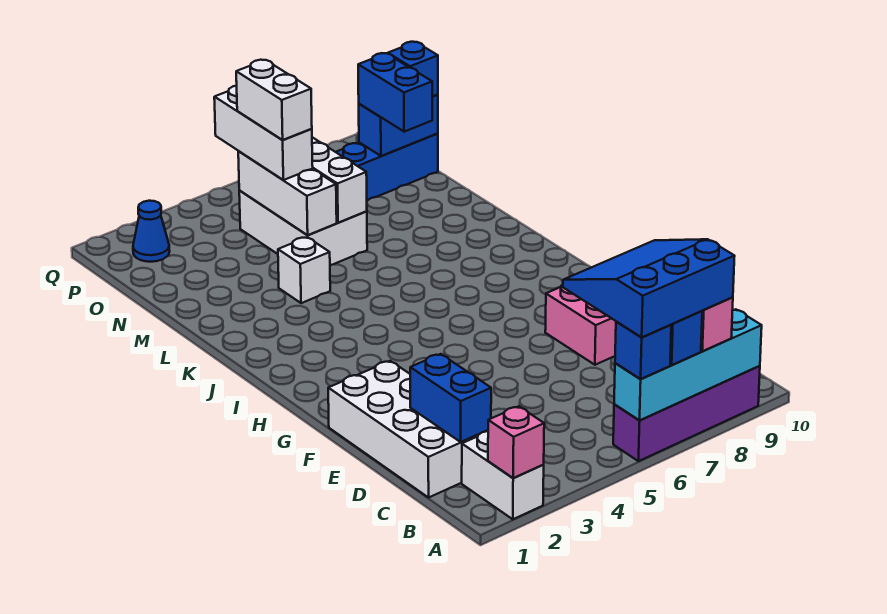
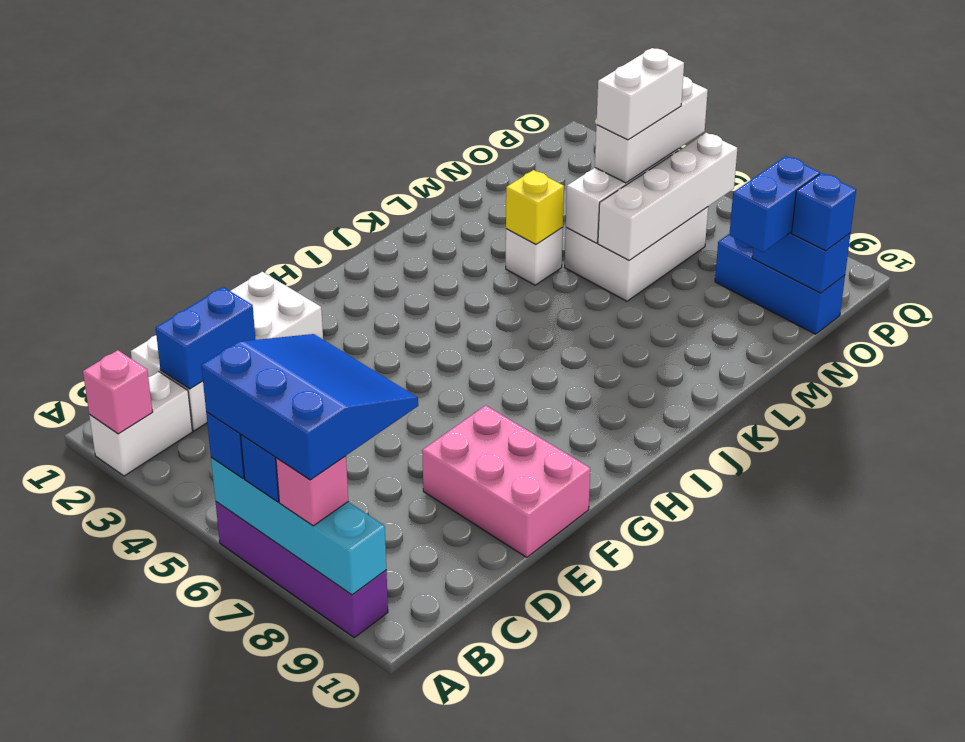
none -> yellow 1x1 brick [506,170,564,245]
blue 1x1 cone [133,201,170,262] -> none

